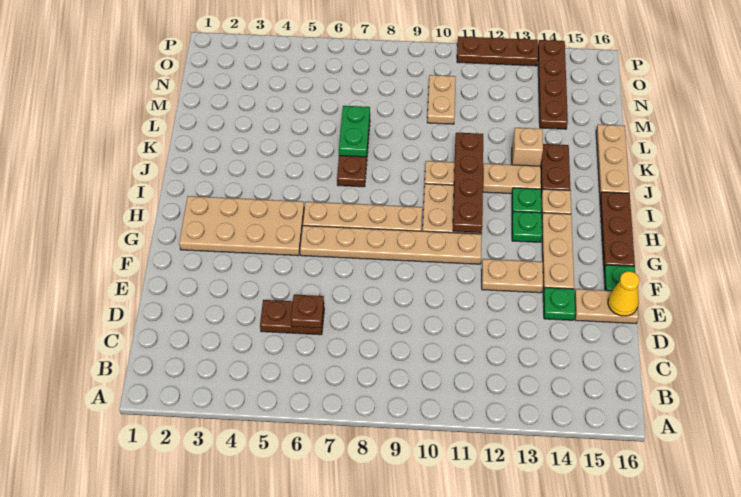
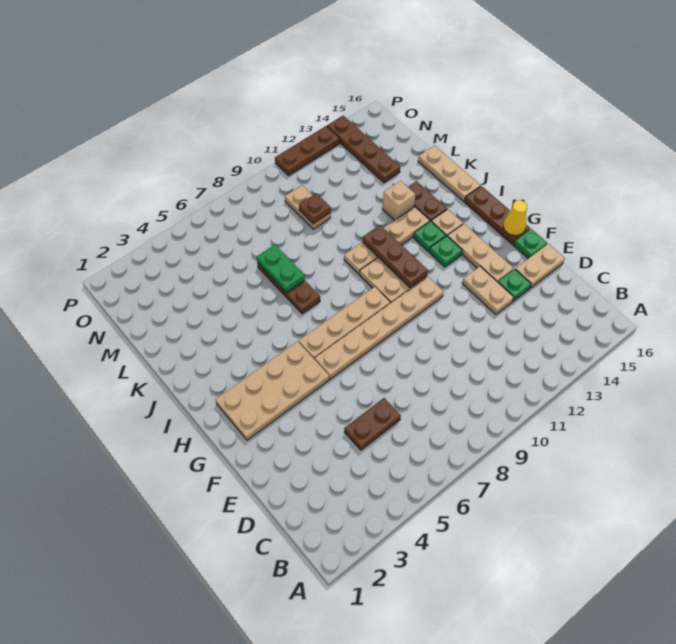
brown 1x1 plate [291,295,324,328] -> brown 1x1 plate moved to [299,193,331,224]
yellow 1x1 cone [608,271,640,316] -> yellow 1x1 cone moved to [503,200,527,236]
tan 1x2 plate [482,259,543,293] -> tan 1x2 plate turned to [462,266,514,315]
brown 1x4 plate [453,133,483,233] -> brown 1x3 plate [363,225,428,288]

